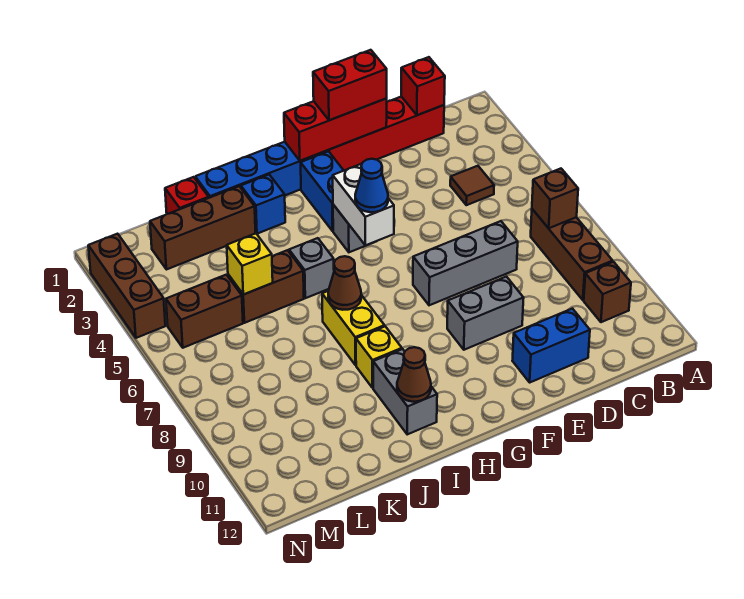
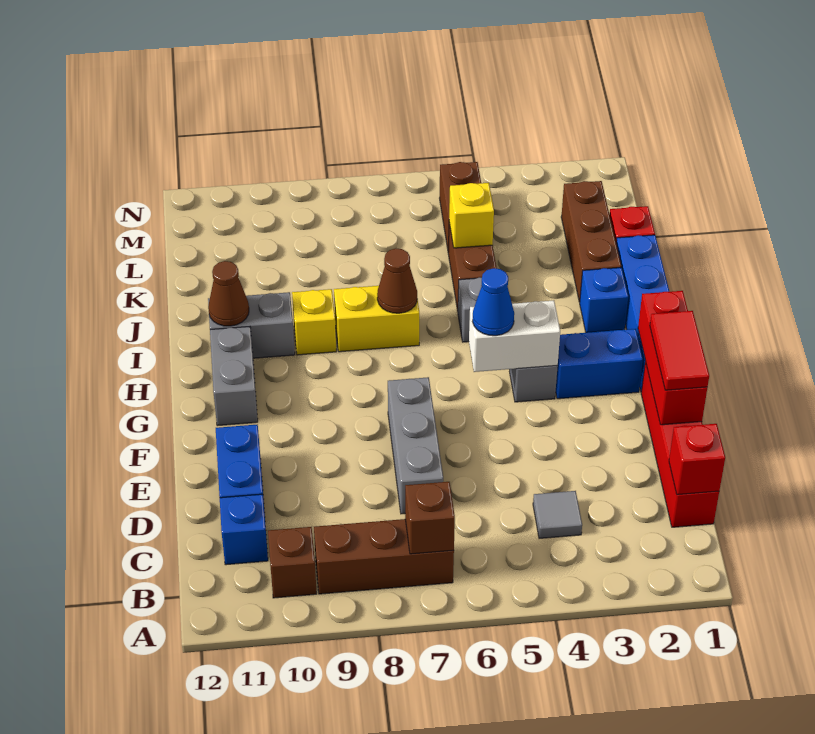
brown 1x1 tile [450,166,494,205] -> grey 1x1 tile [533,491,582,538]
none -> blue 1x1 brick [220,494,268,565]
red 1x2 brick [313,50,387,120] -> red 1x2 tile [650,311,709,390]
grey 1x2 brick [447,277,524,350] -> grey 1x2 brick moved to [210,327,258,426]
brown 1x3 brick [88,234,165,338] -> none

